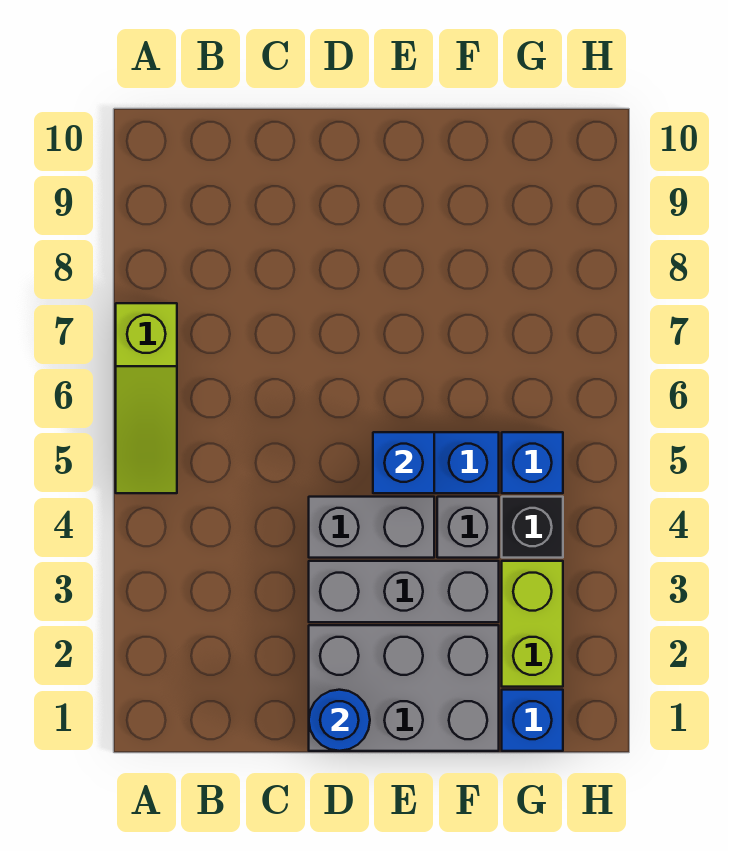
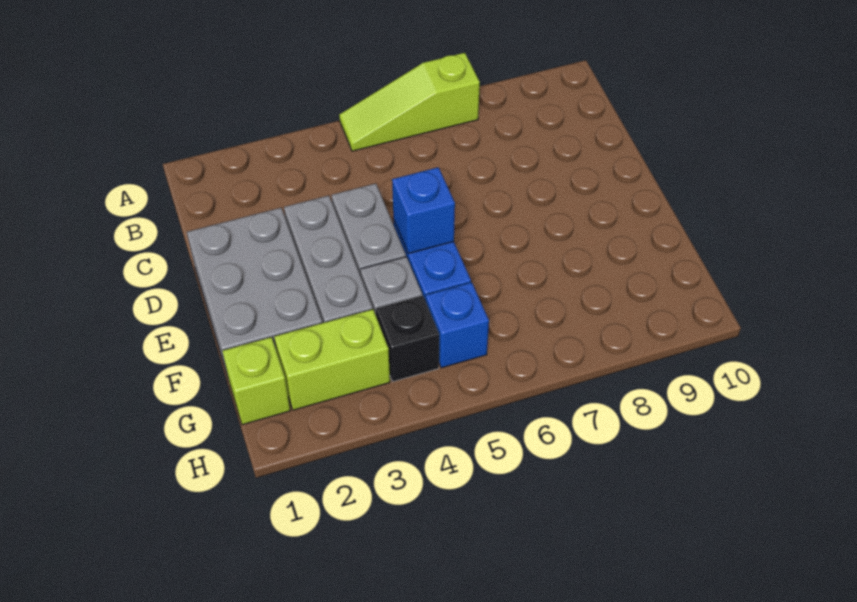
blue 1x1 round brick [309,690,370,751] -> none
blue 1x1 brick [502,690,563,751] -> lime 1x1 brick [222,337,290,425]

